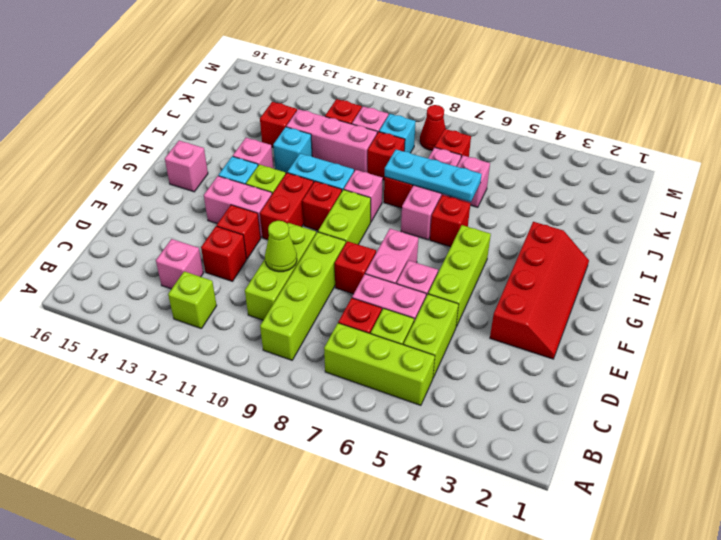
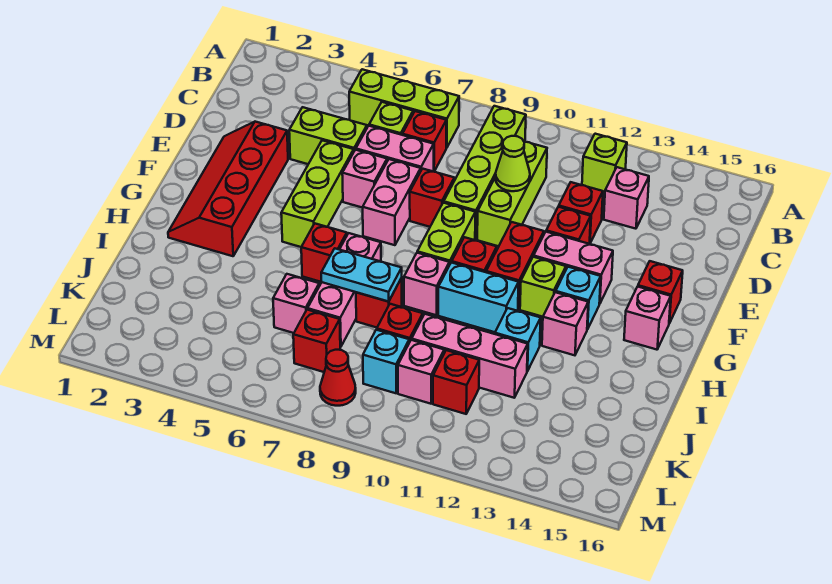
lime 1x2 brick [404,294,459,378] -> lime 1x2 brick turned to [289,107,367,164]
cyan 1x3 plate [385,150,482,202] -> cyan 1x2 plate [321,249,402,302]
red 1x1 brick [260,102,297,148] -> red 1x1 brick moved to [638,261,683,323]

